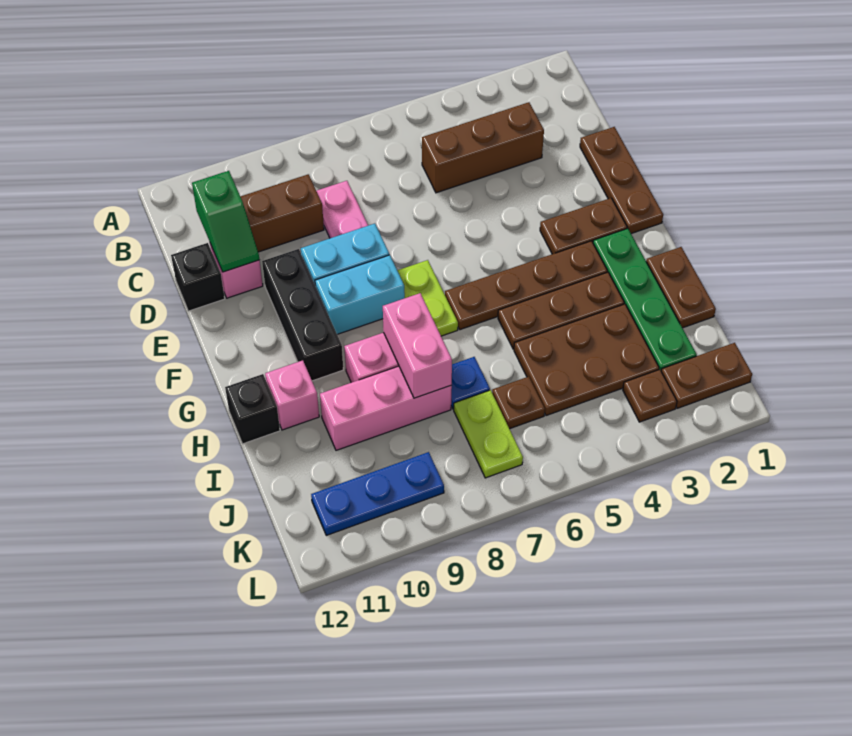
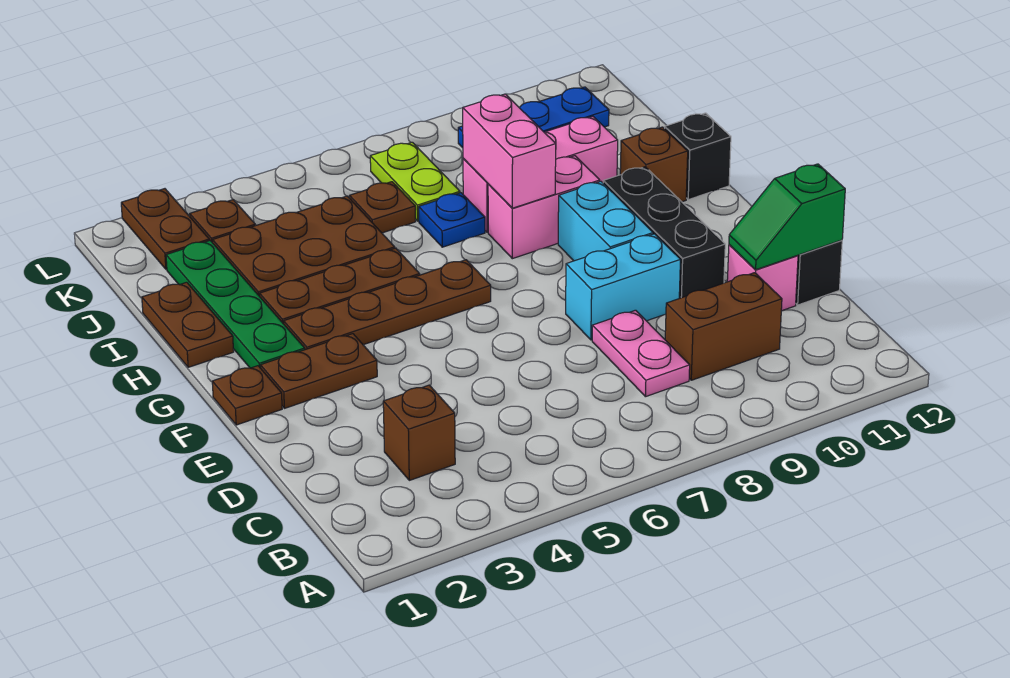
brown 1x3 brick [422,102,544,193] -> brown 1x1 brick [383,385,455,480]
green 1x2 slope [192,171,259,272] -> green 1x2 slope turned to [729,164,845,270]
brown 1x3 plate [580,127,663,234] -> brown 1x1 plate [212,366,282,425]
lime 1x2 plate [397,260,458,336] -> none
cyan 1x2 brick [315,255,405,334] -> cyan 1x2 brick turned to [558,181,653,261]
pink 1x1 brick [265,360,319,430] -> brown 1x1 brick [620,127,688,202]
brown 1x2 plate [661,343,752,408] -> brown 1x2 plate turned to [121,189,209,269]

